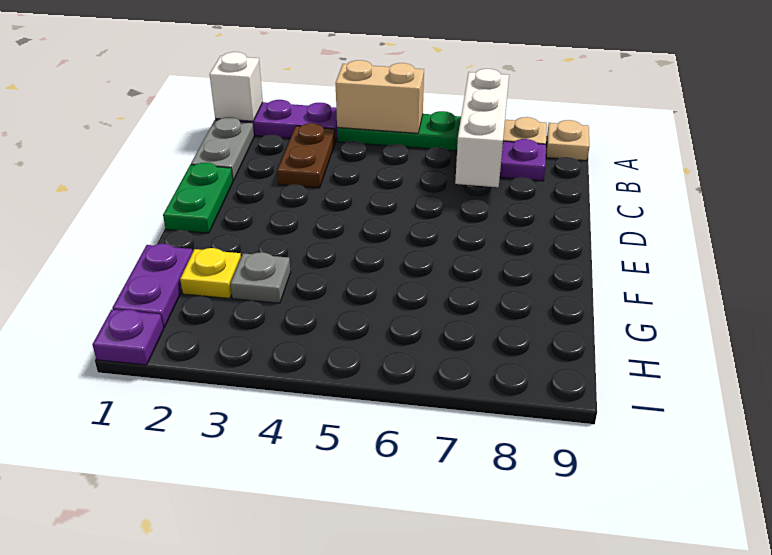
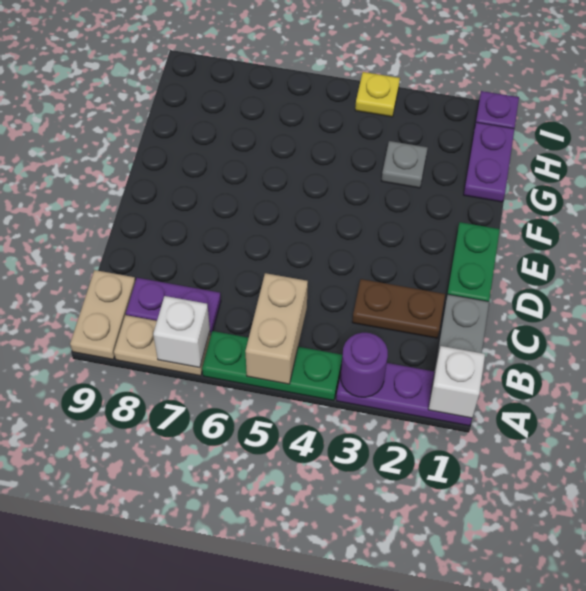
none -> purple 1x1 round brick [341,333,388,397]
tan 1x2 brick [336,60,424,133] -> tan 1x2 brick turned to [245,273,308,384]
white 1x3 brick [455,69,509,187] -> white 1x1 brick [153,296,210,368]
tan 1x1 plate [546,120,589,161] -> tan 1x2 plate [70,270,135,359]
brown 1x2 plate [277,123,335,188] -> brown 1x2 plate turned to [352,279,445,338]
yellow 1x1 plate [180,248,241,299] -> yellow 1x1 plate moved to [355,72,400,117]

